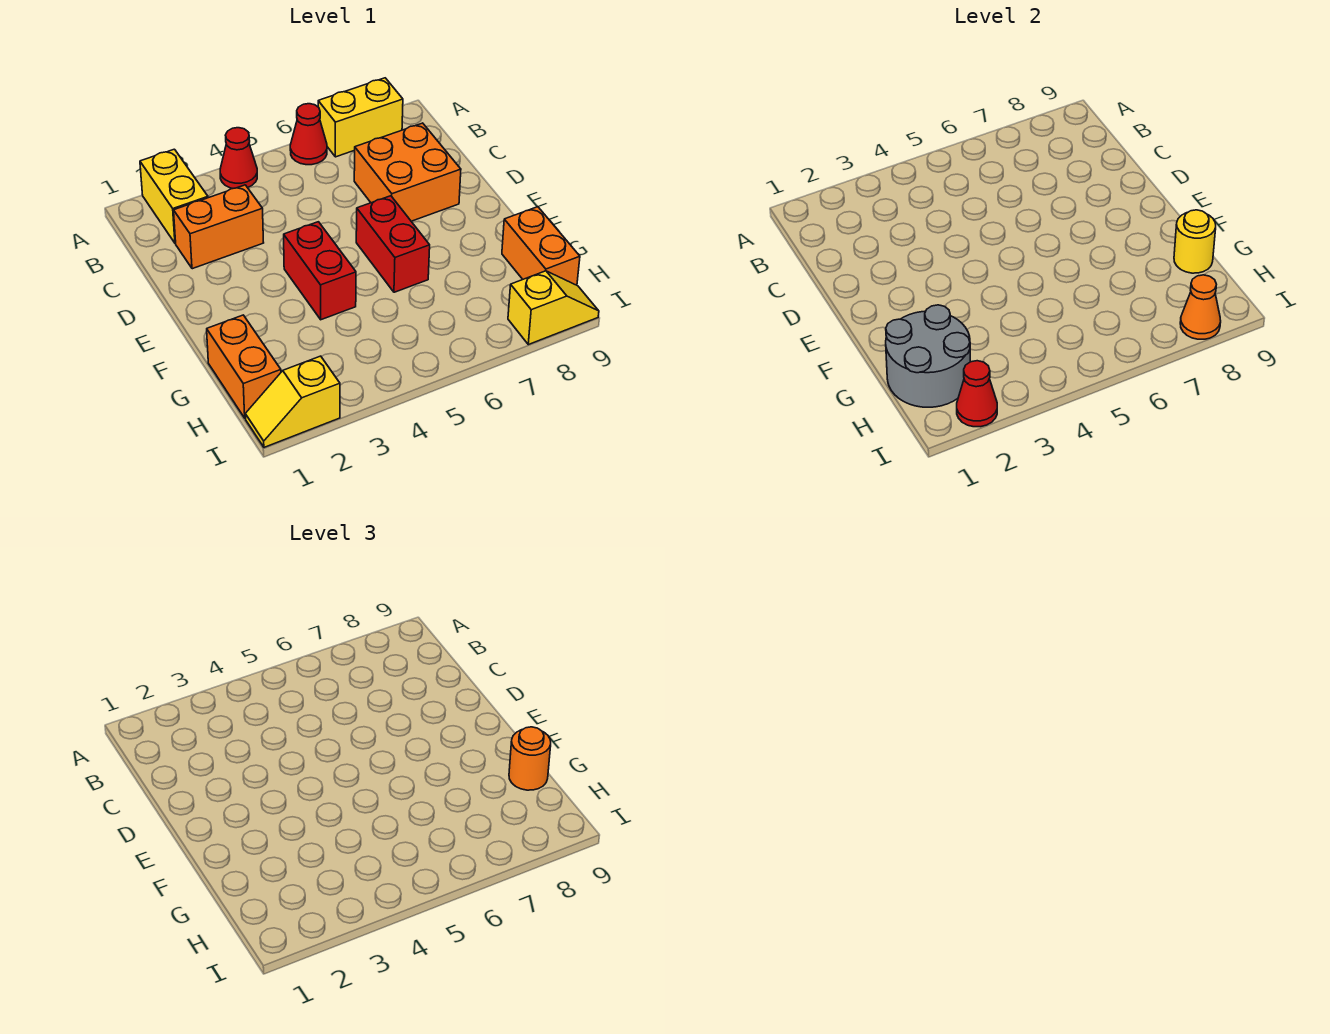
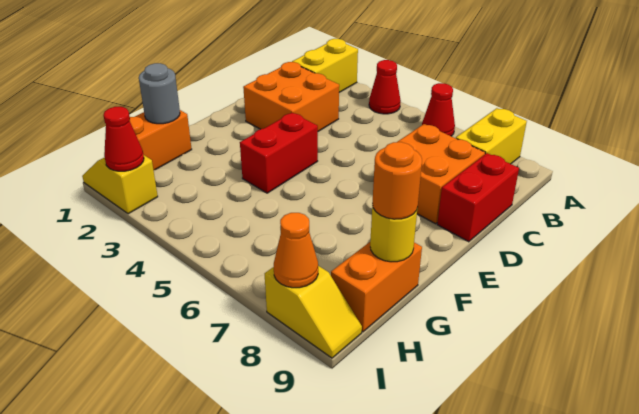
yellow 1x2 brick [318,78,403,157] -> yellow 1x2 brick turned to [456,108,527,164]
orange 1x2 brick [174,185,264,269] -> orange 2x2 brick [243,62,339,131]
red 1x2 brick [356,196,430,292] -> red 1x2 brick moved to [437,153,519,242]
grey 2x2 round brick [886,305,970,407] -> grey 1x1 round brick [139,63,180,124]

